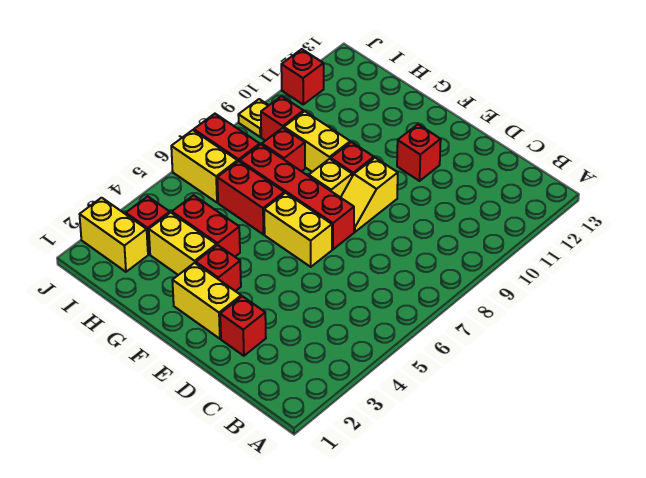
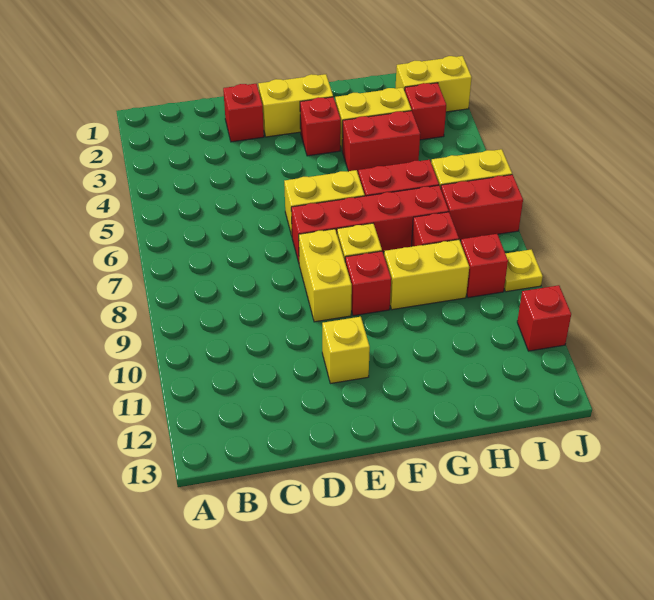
yellow 1x2 slope [341,158,398,232] -> yellow 1x2 brick [299,229,352,322]
red 1x1 brick [397,124,441,181] -> yellow 1x1 brick [322,317,370,384]

